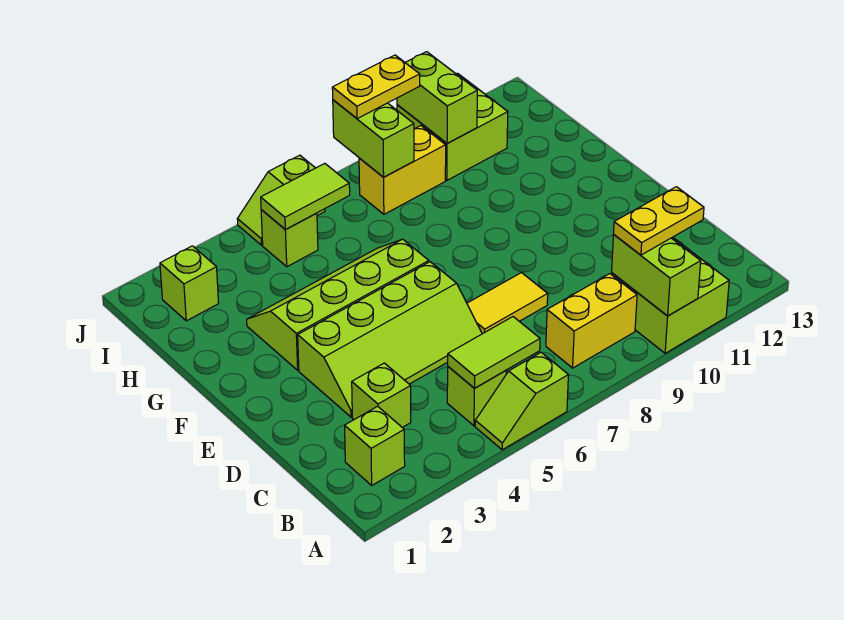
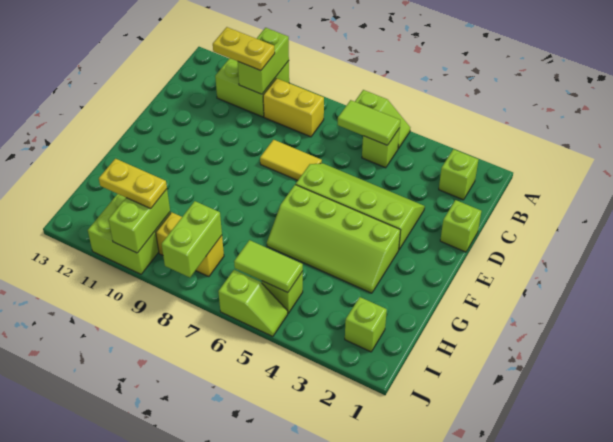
lime 1x1 brick [352,363,411,427] -> lime 1x1 brick moved to [440,200,481,252]
yellow 1x2 plate [332,55,420,119] -> yellow 1x2 plate moved to [99,159,167,208]

